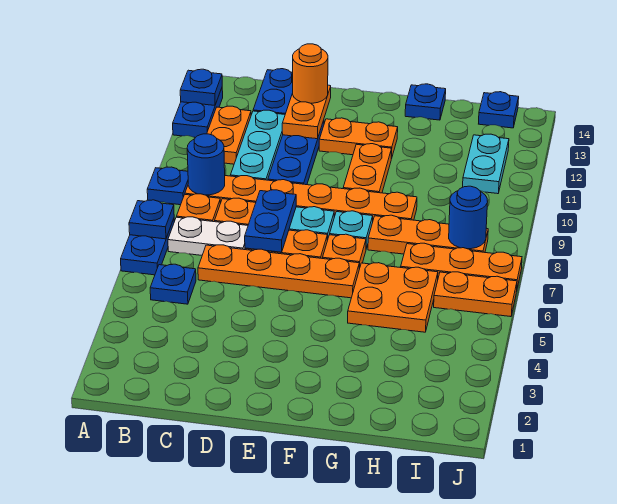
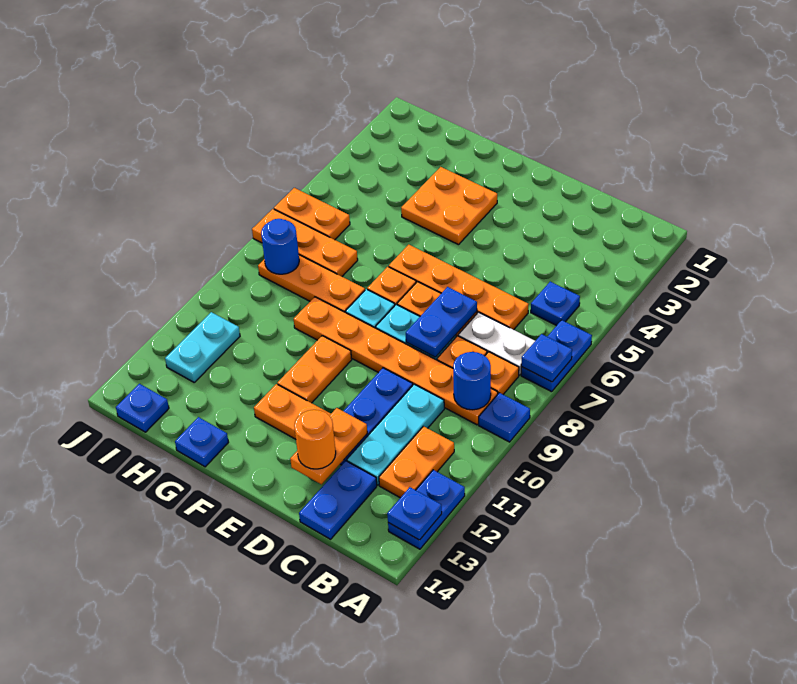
orange 2x2 plate [348,263,438,332] -> orange 2x2 plate moved to [401,167,497,245]

